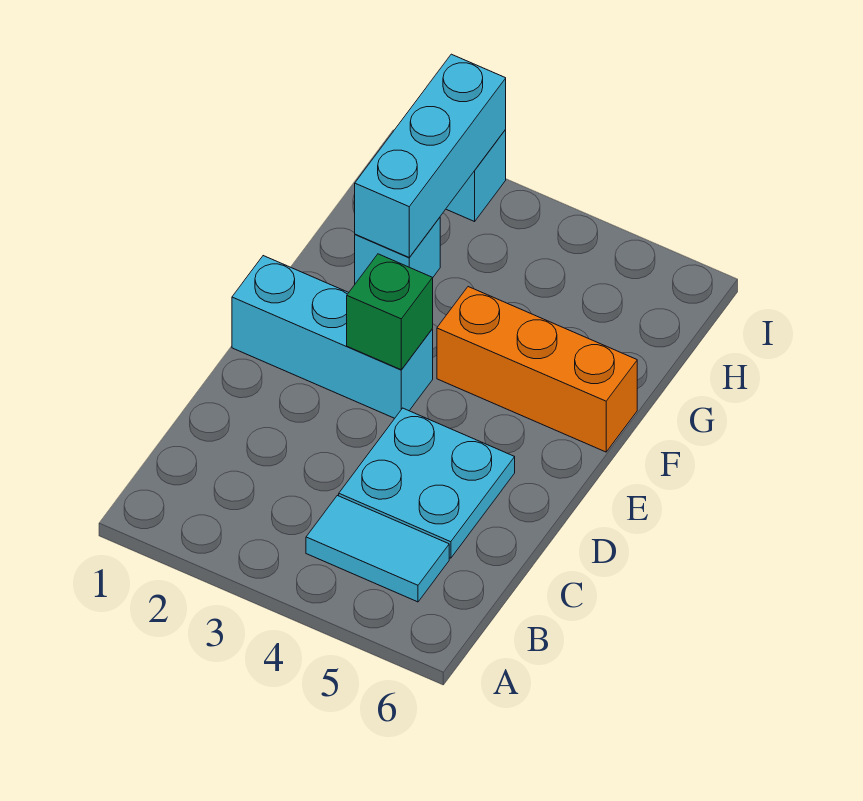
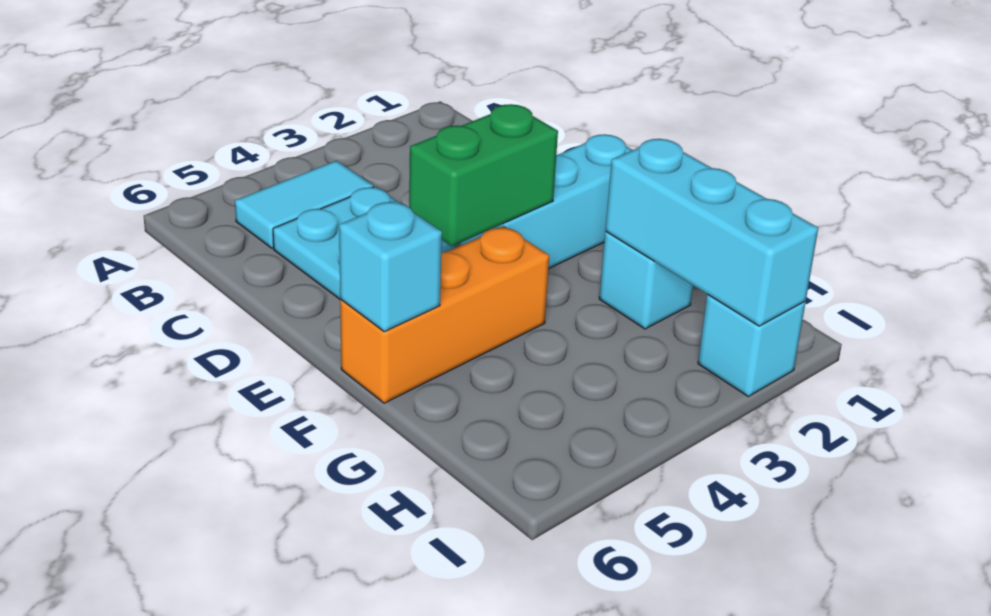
green 1x1 brick [347,254,433,370] -> green 1x2 brick [409,104,558,246]
none -> cyan 1x1 brick [339,201,442,332]

